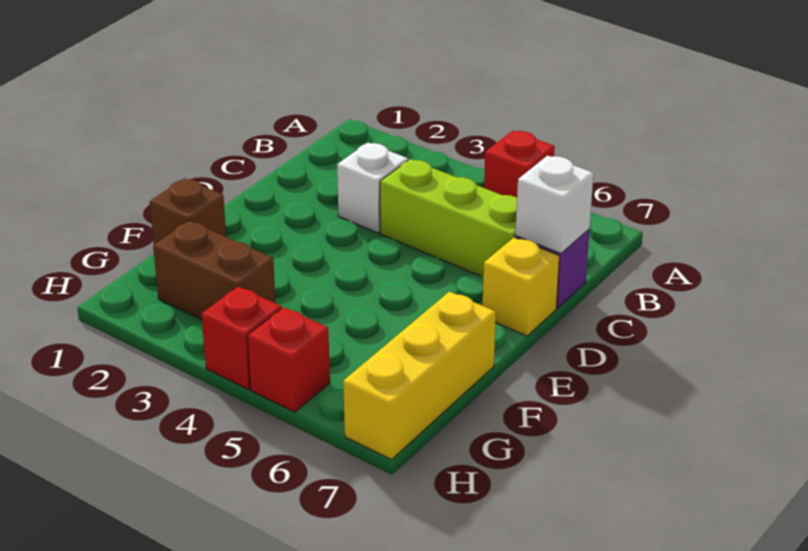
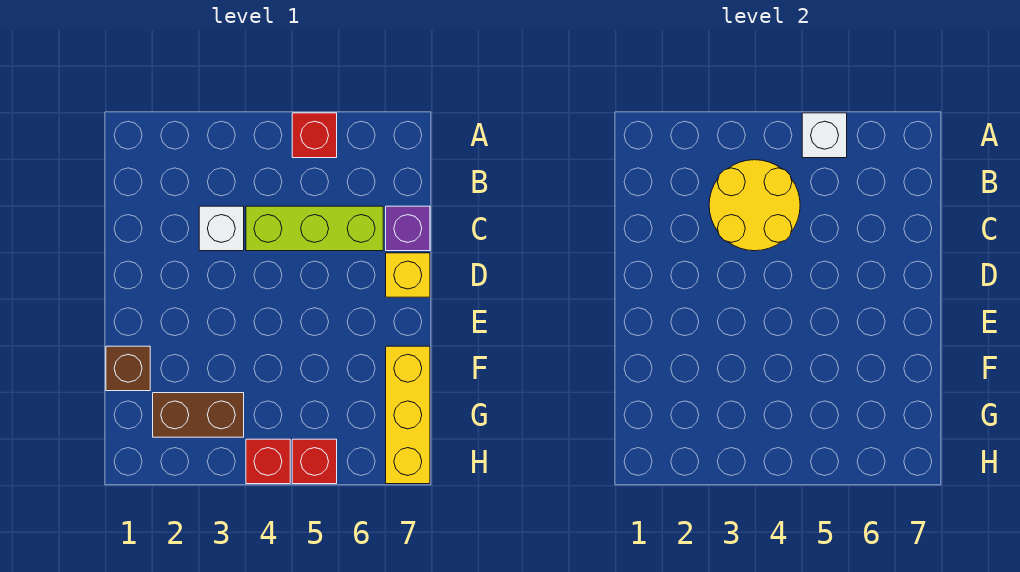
none -> yellow 2x2 round brick [709,160,800,251]
white 1x1 brick [516,156,594,254] -> white 1x1 brick moved to [802,113,847,158]

